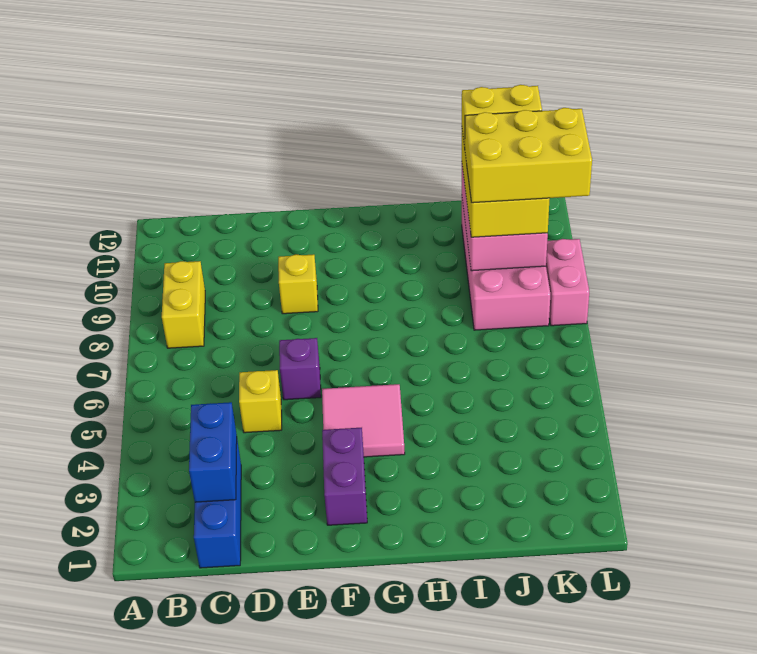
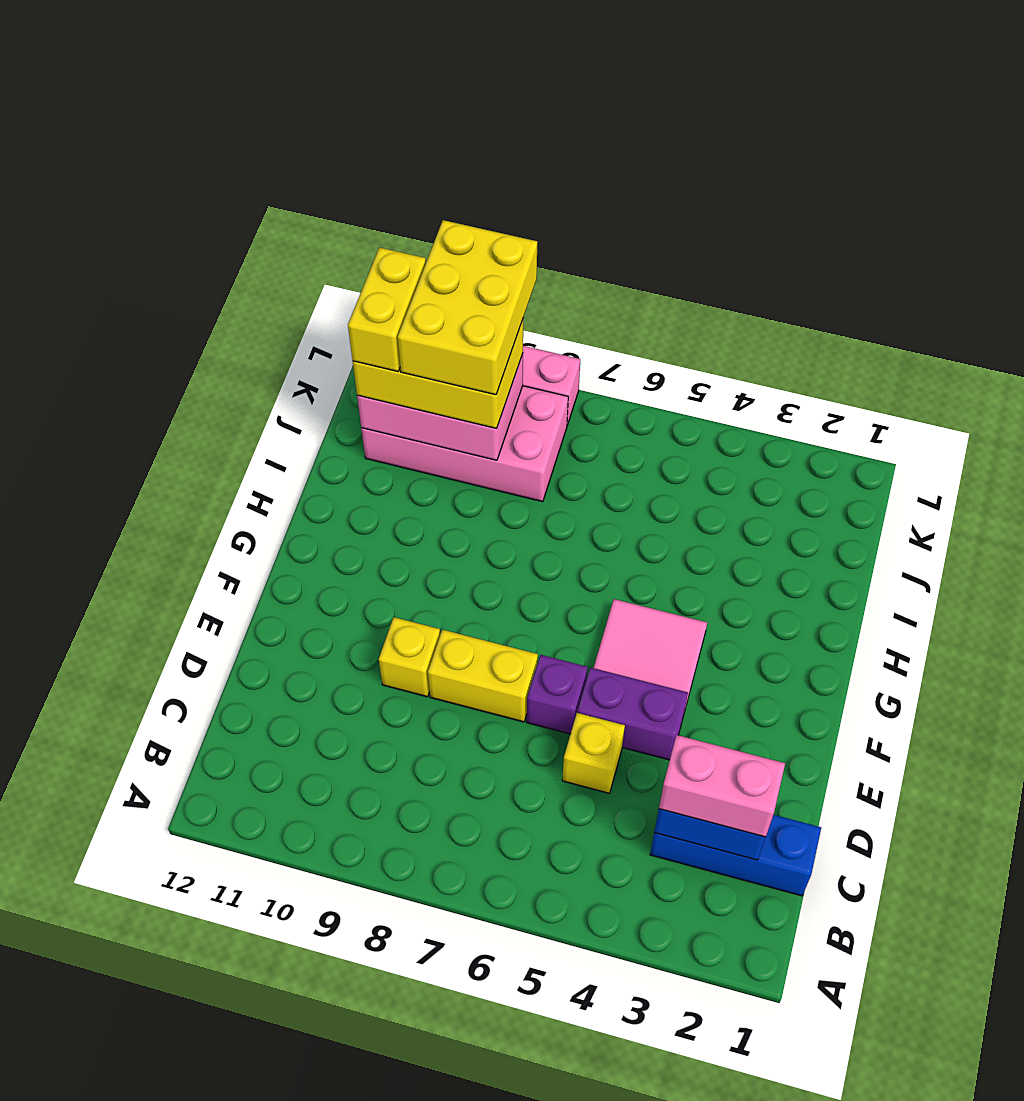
yellow 1x2 brick [162,261,205,348] -> yellow 1x2 brick moved to [428,630,538,722]
none -> pink 1x2 brick [659,735,785,837]
purple 1x2 brick [322,428,367,525] -> purple 1x2 brick moved to [577,667,688,760]

